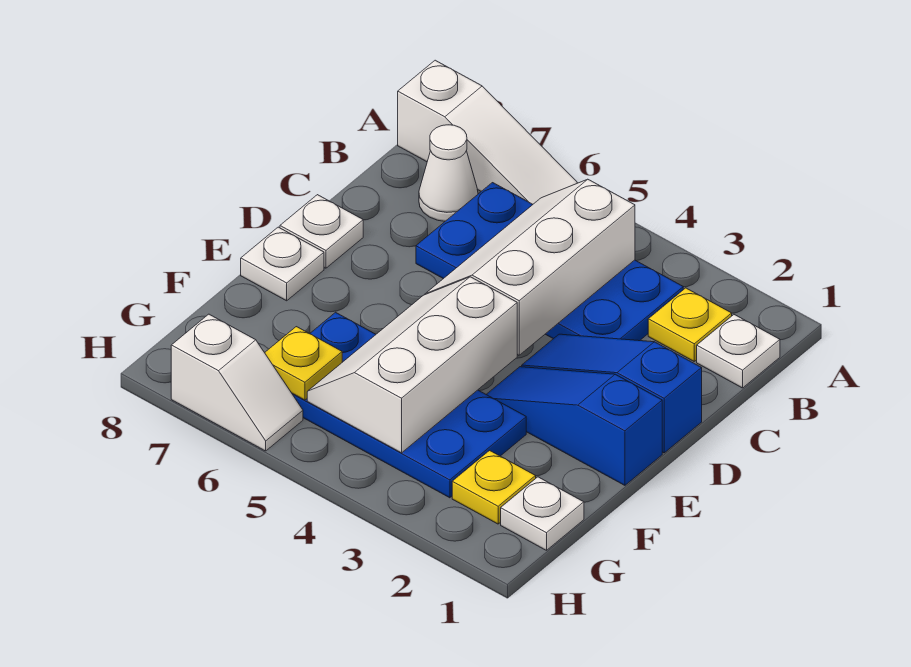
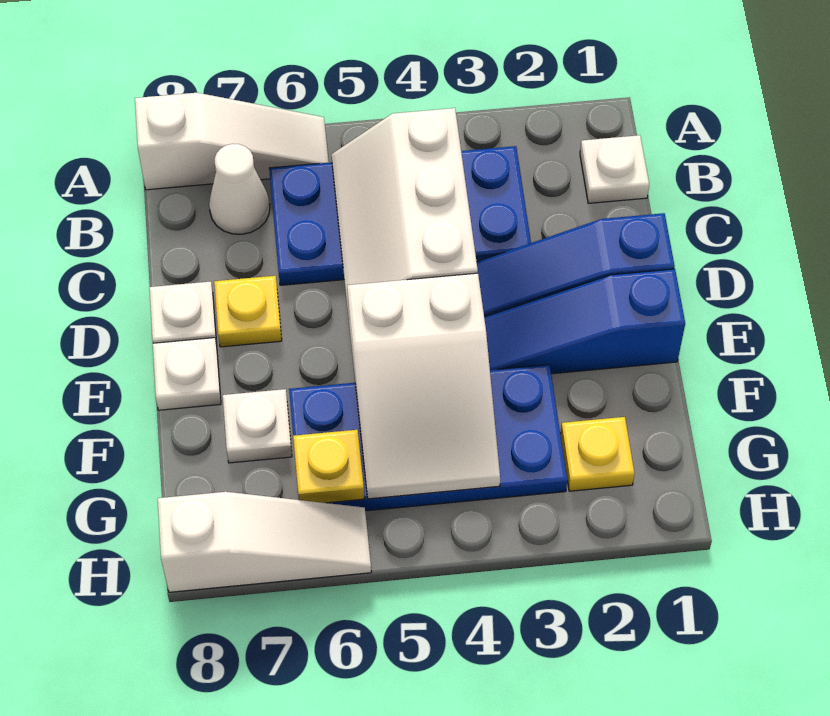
yellow 1x1 plate [648,288,732,361] -> yellow 1x1 plate moved to [214,276,282,347]
white 2x3 slope [307,277,517,453] -> white 2x3 slope turned to [347,273,500,499]
white 1x1 plate [501,477,584,550] -> white 1x1 plate moved to [223,389,292,463]
white 1x2 slope [171,314,303,451] -> white 1x3 slope [158,492,371,592]

